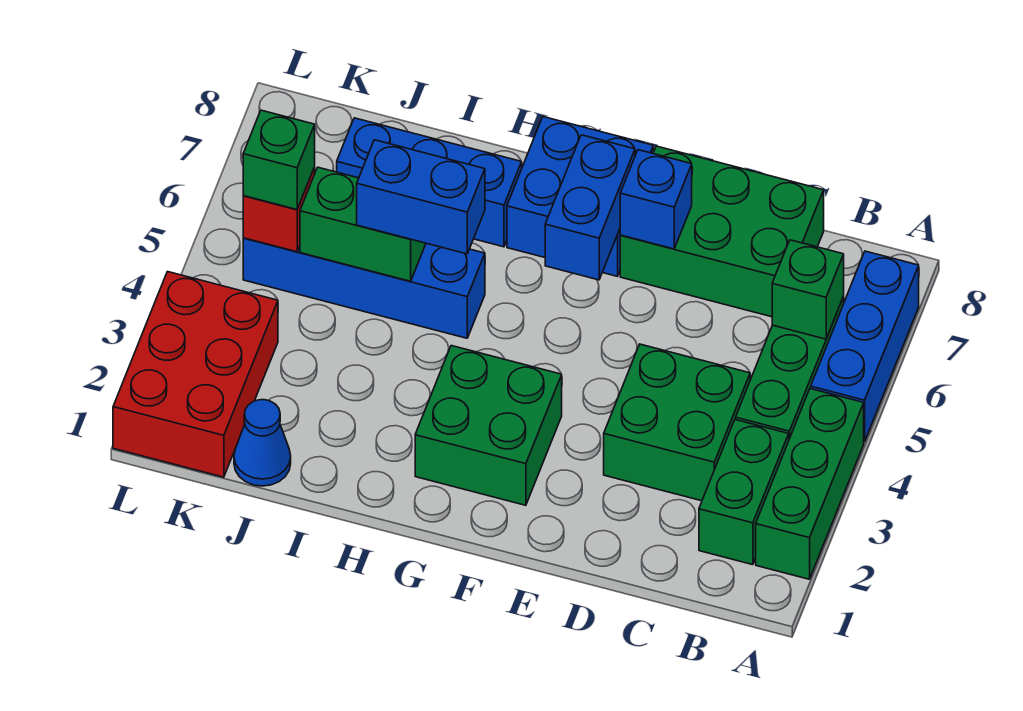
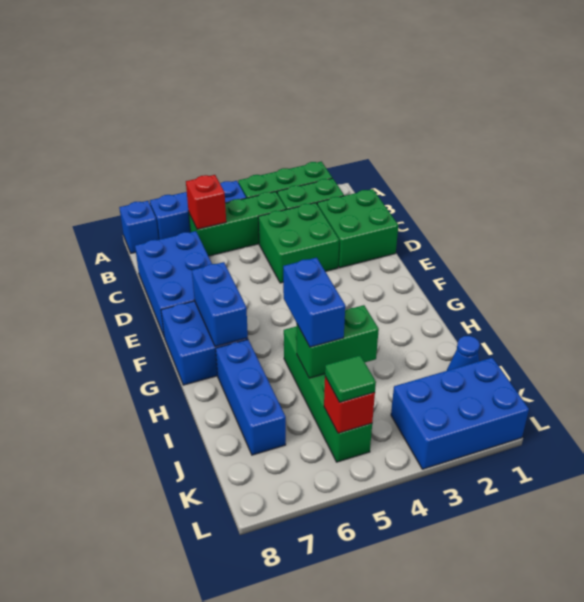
green 1x1 brick [772,240,844,339] -> red 1x1 brick [186,175,226,229]
green 2x3 brick [620,146,824,317] -> blue 2x3 brick [135,231,212,336]
blue 1x1 brick [620,150,692,249] -> blue 1x1 brick moved to [119,201,159,253]
green 2x2 brick [415,346,562,505] -> green 2x2 brick moved to [317,189,398,268]
blue 1x2 brick [545,135,635,280] -> blue 1x2 brick turned to [192,262,248,347]
blue 1x4 brick [243,238,485,338] -> green 1x4 brick [284,326,372,462]
green 1x2 brick [300,167,426,281] -> green 1x2 brick turned to [297,305,379,378]
red 2x3 brick [113,272,278,477] -> blue 2x3 brick [391,358,529,469]
green 1x1 brick [243,110,315,209] -> green 1x1 tile [325,355,376,402]

